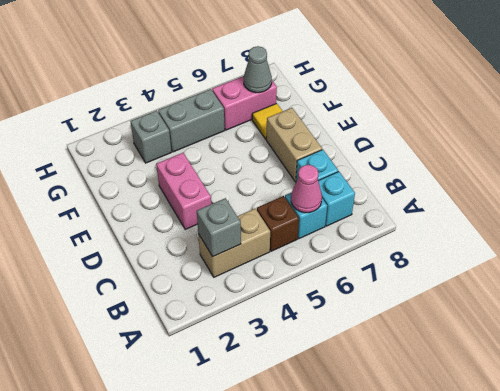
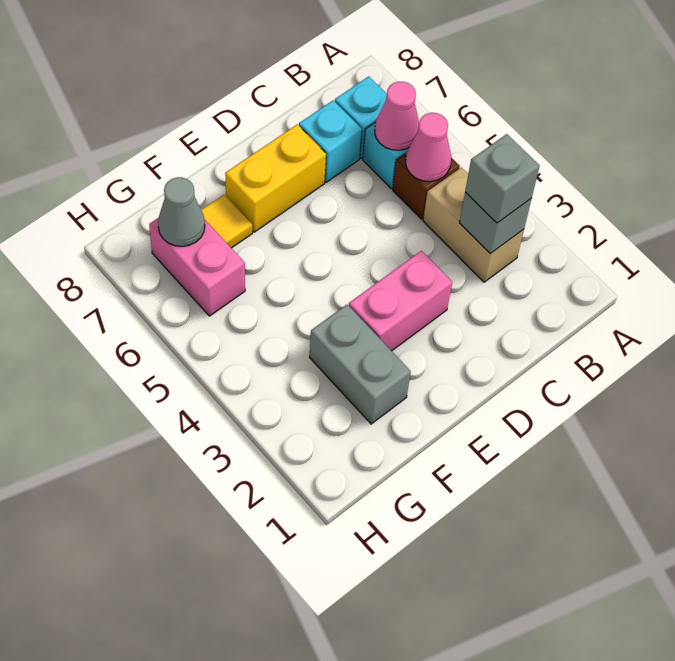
none -> pink 1x1 cone [406,113,451,182]
tan 1x2 brick [266,108,322,181] -> yellow 1x2 brick [225,124,326,232]
grey 1x1 brick [131,110,171,163] -> grey 1x1 brick moved to [465,134,540,223]
grey 1x2 brick [158,89,225,152] -> grey 1x2 brick moved to [309,305,411,424]

